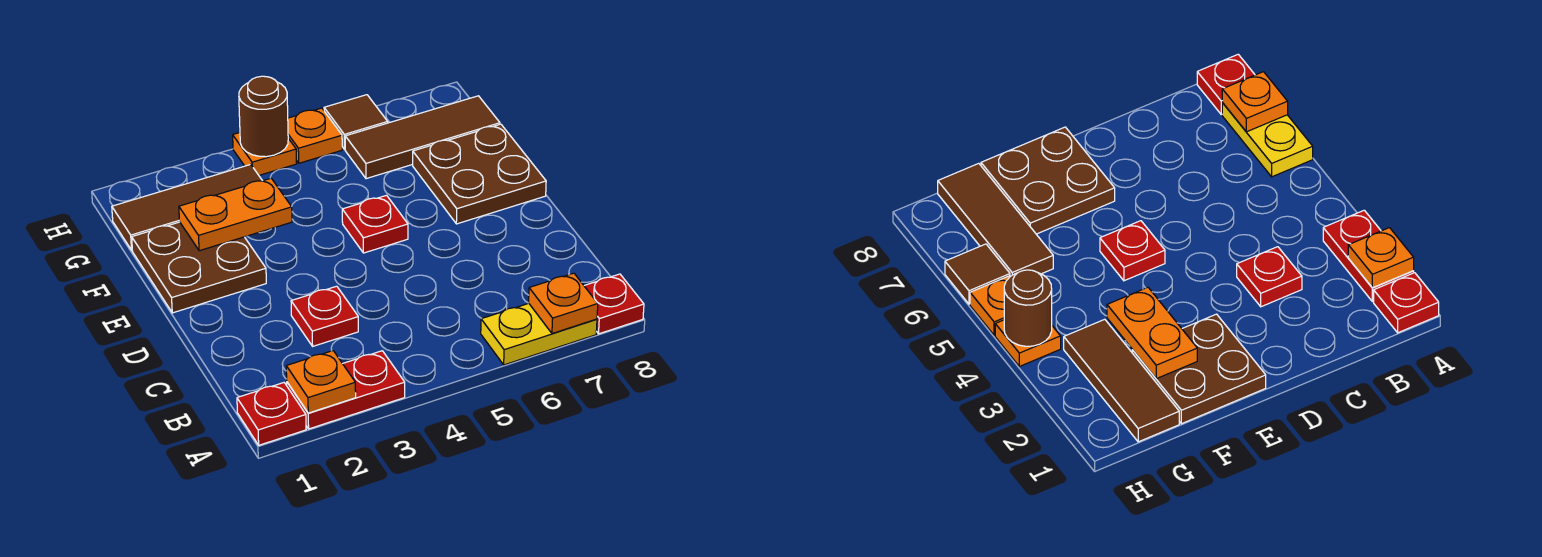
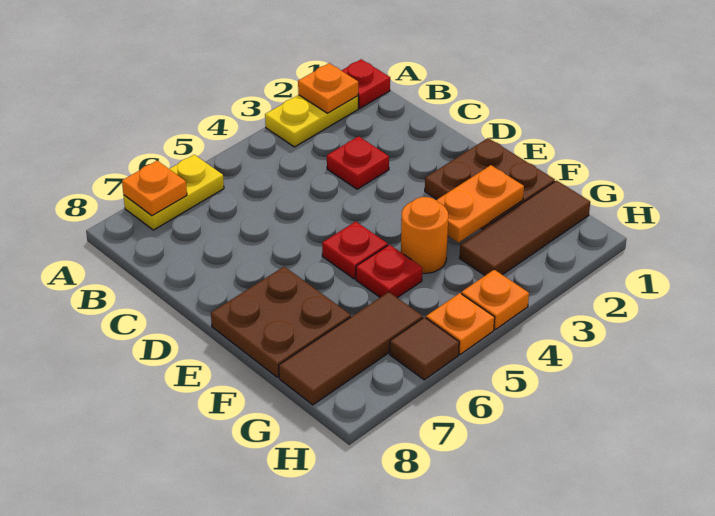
red 1x2 plate [287,351,405,429] -> yellow 1x2 plate [265,95,358,147]
red 1x1 plate [584,274,644,334] -> red 1x1 plate moved to [356,245,422,298]
none -> orange 1x1 round brick [401,197,448,273]
brown 1x1 round brick [239,76,288,157] -> none

